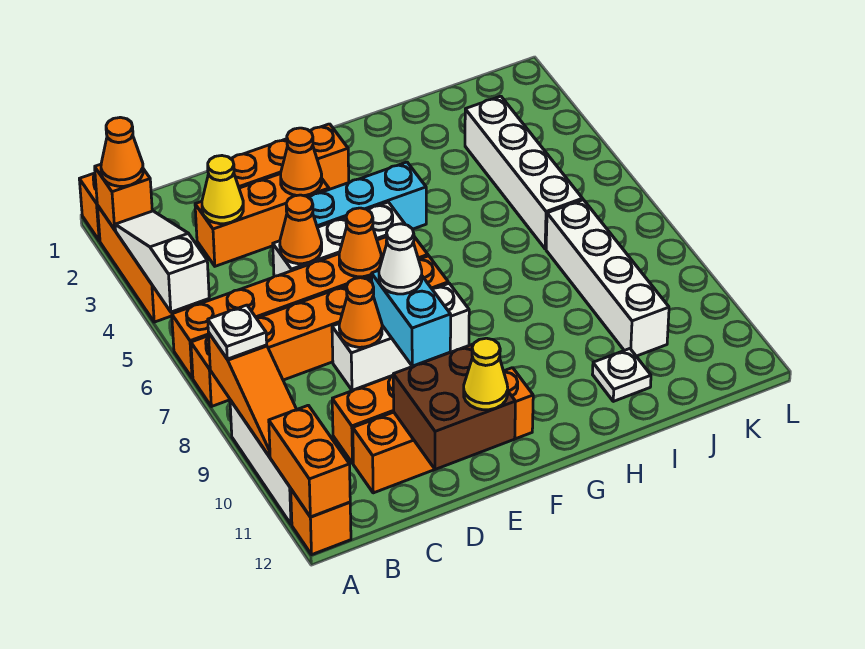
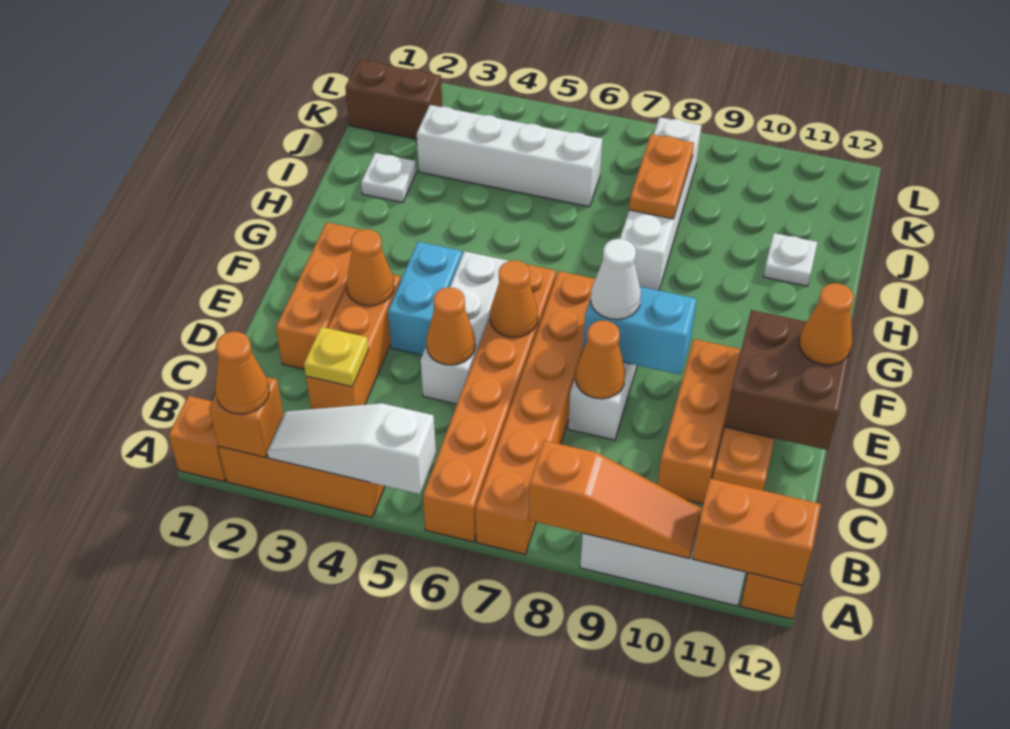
white 1x1 plate [208,305,267,359] -> white 1x1 plate moved to [361,153,416,203]
yellow 1x1 cone [202,156,243,224] -> yellow 1x1 plate [304,327,369,387]
cyan 1x3 brick [308,162,426,229] -> cyan 1x2 brick [388,242,462,355]
yellow 1x1 cone [464,338,508,410] -> orange 1x1 cone [799,283,854,365]
none -> orange 1x2 plate [629,134,694,219]
white 1x4 brick [546,200,669,356] -> white 1x4 brick turned to [620,117,701,291]
none -> brown 1x2 brick [345,60,442,139]

